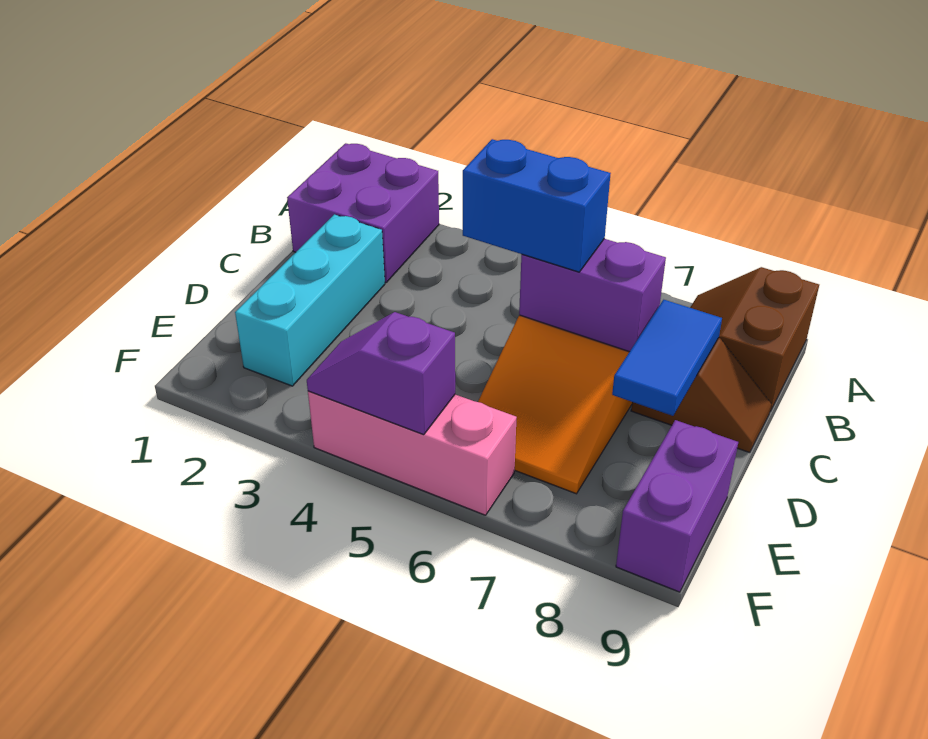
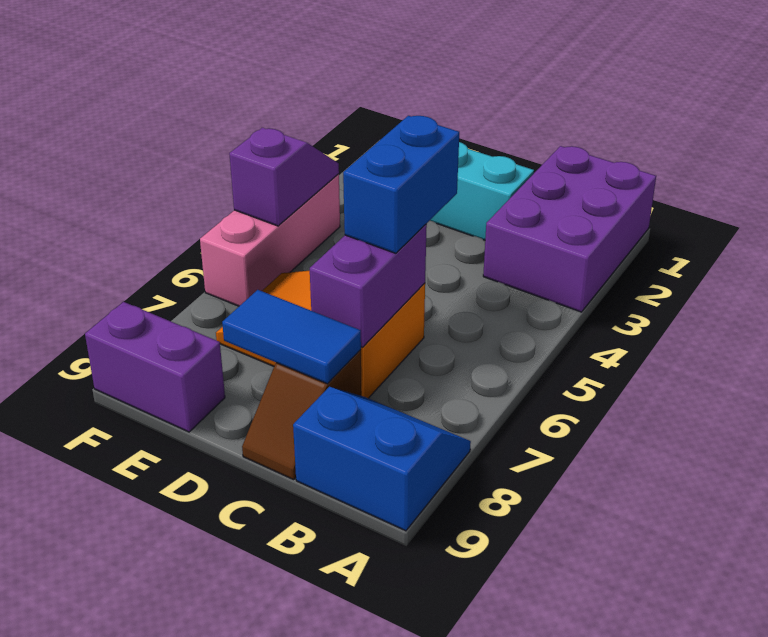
purple 2x2 brick [287,143,439,283] -> purple 2x3 brick [483,146,656,312]
brown 2x2 slope [690,267,819,411] -> blue 2x2 slope [293,387,471,531]

